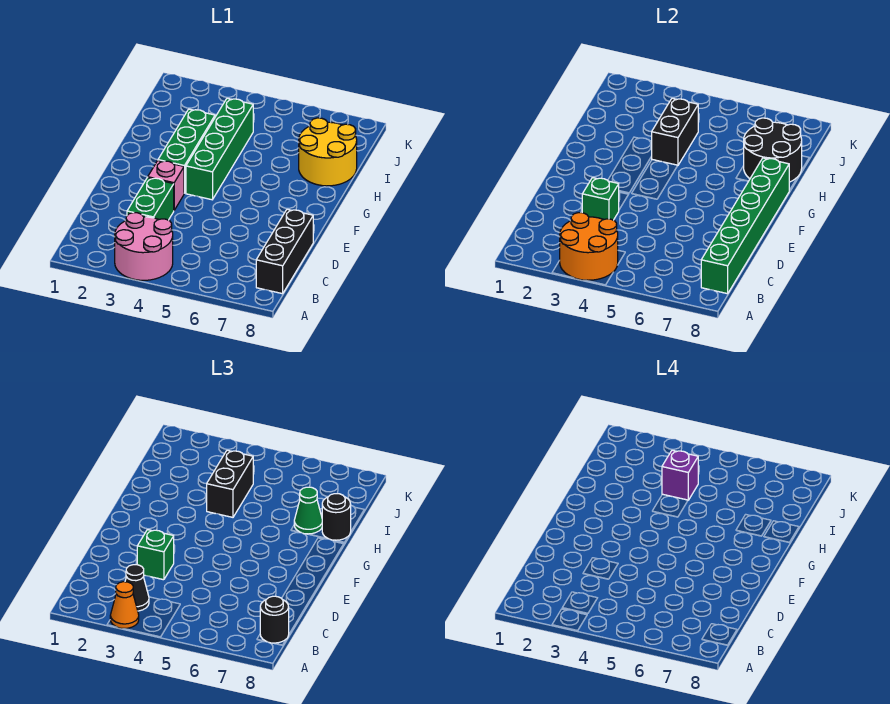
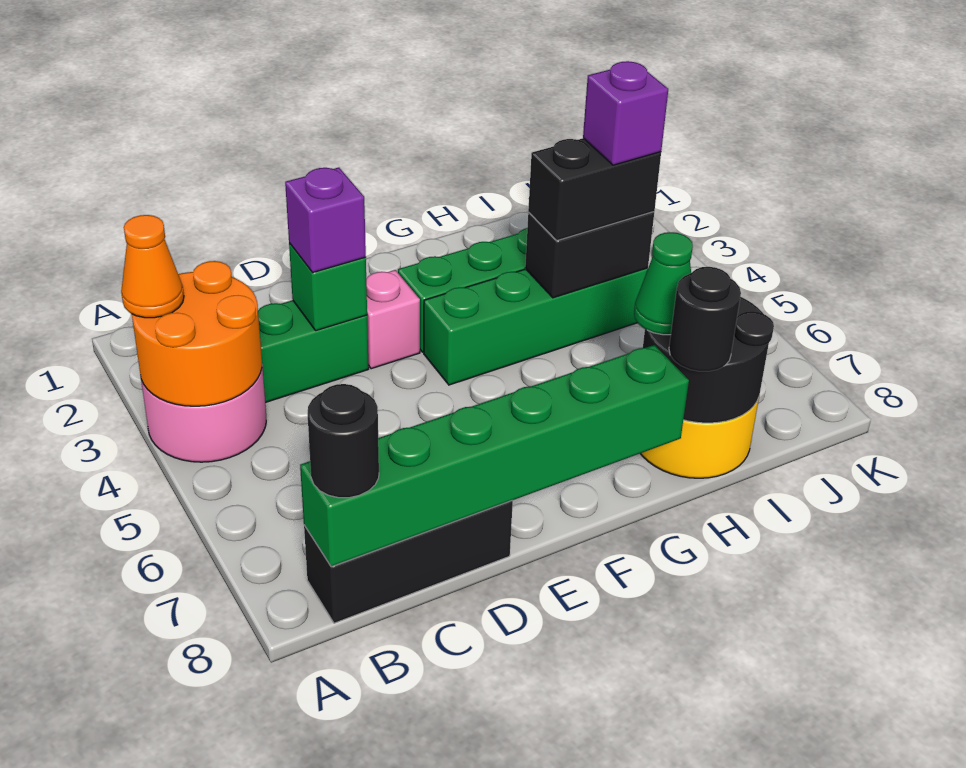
black 1x1 cone [125,565,149,611] -> none
green 1x1 brick [137,530,174,580] -> purple 1x1 brick [285,168,366,273]

